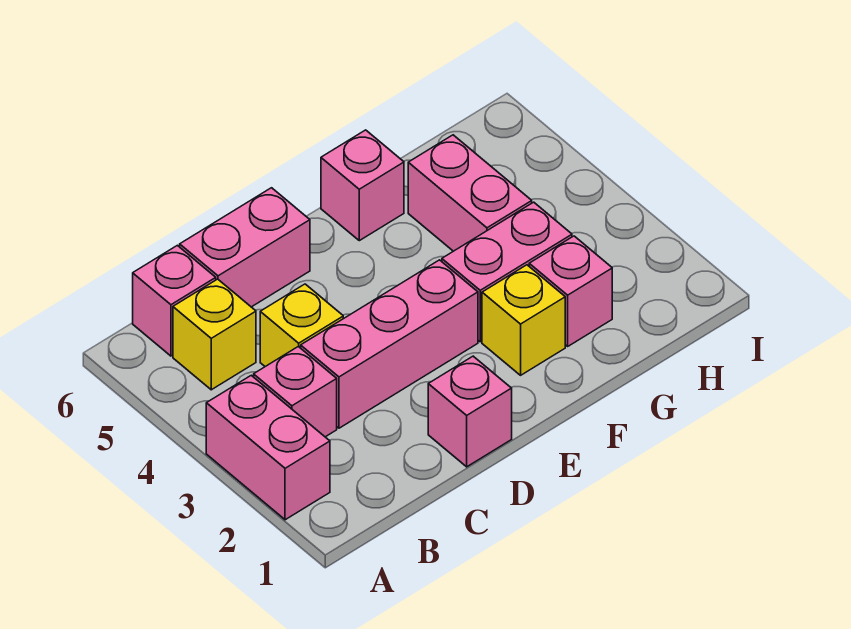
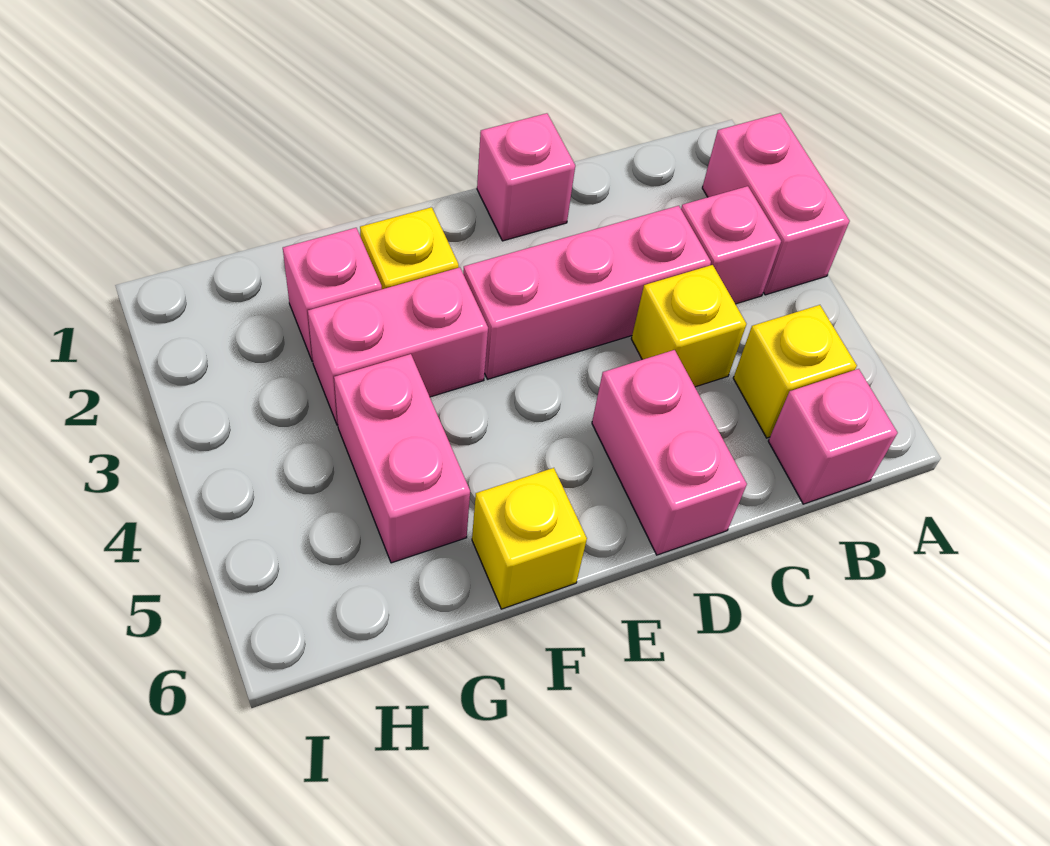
pink 1x2 brick [180,188,310,307] -> pink 1x2 brick turned to [592,350,747,555]
pink 1x1 brick [321,130,404,241] -> yellow 1x1 brick [472,468,587,609]

